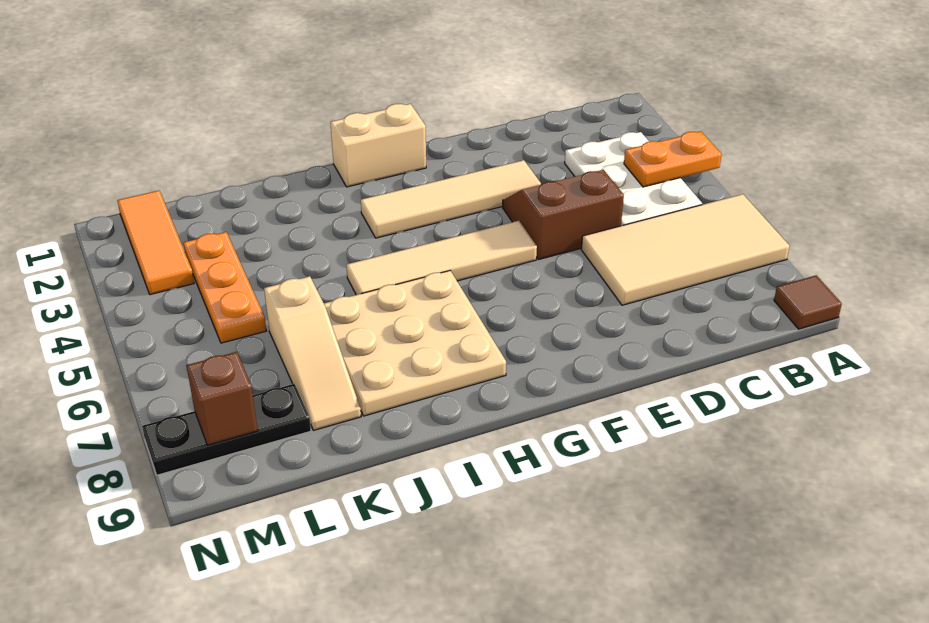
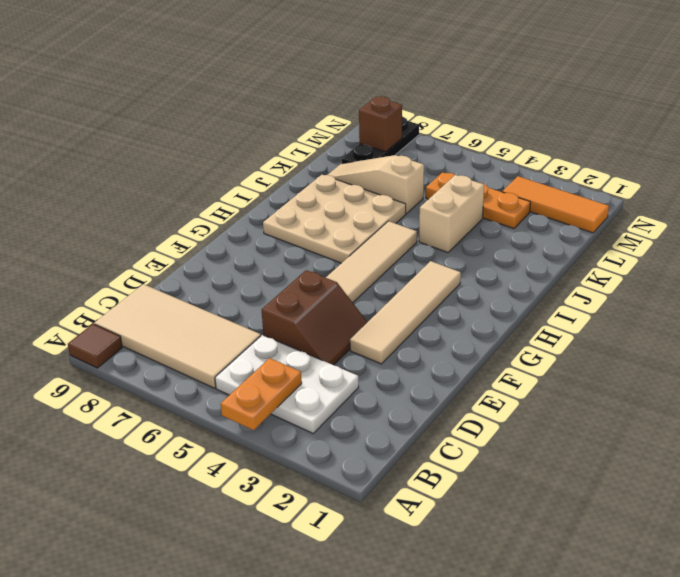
tan 2x4 tile [581,194,789,305] -> tan 2x4 tile turned to [94,284,261,388]
tan 1x2 brick [330,104,426,187] -> tan 1x2 brick moved to [419,175,484,252]

